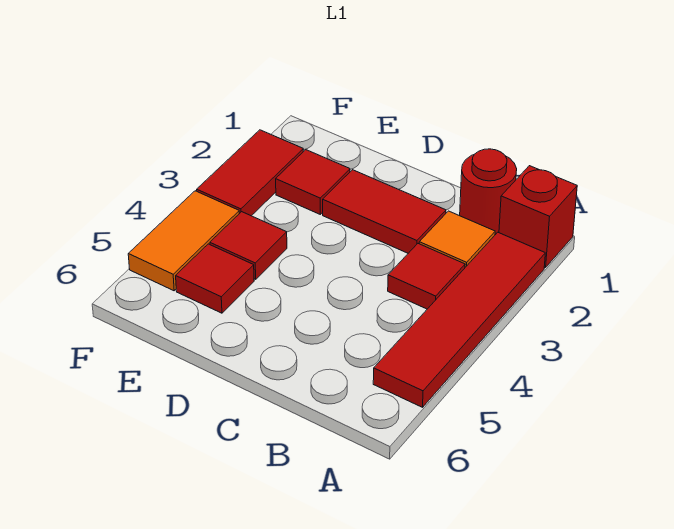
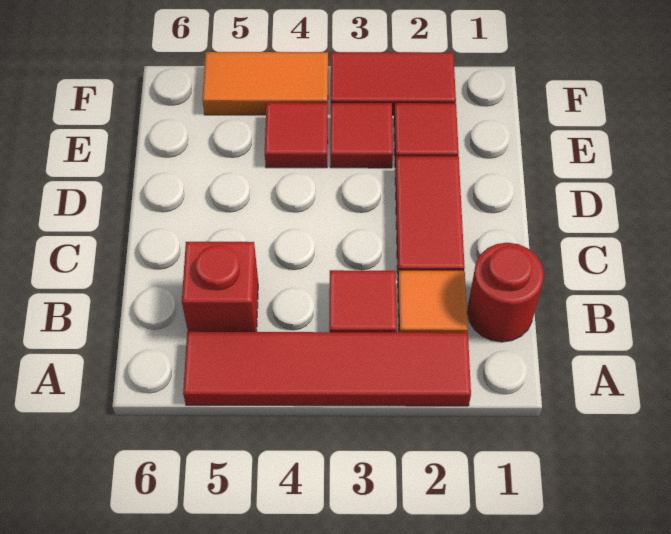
red 1x1 brick [499,166,577,268] -> red 1x1 brick moved to [182,242,258,332]
red 1x1 tile [176,244,254,313] -> red 1x1 tile moved to [330,103,393,168]

